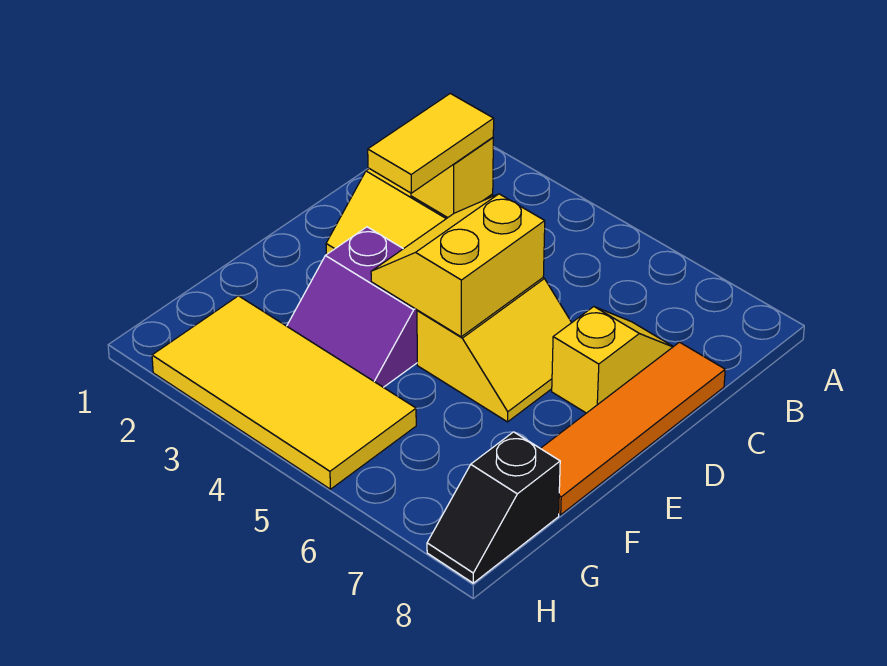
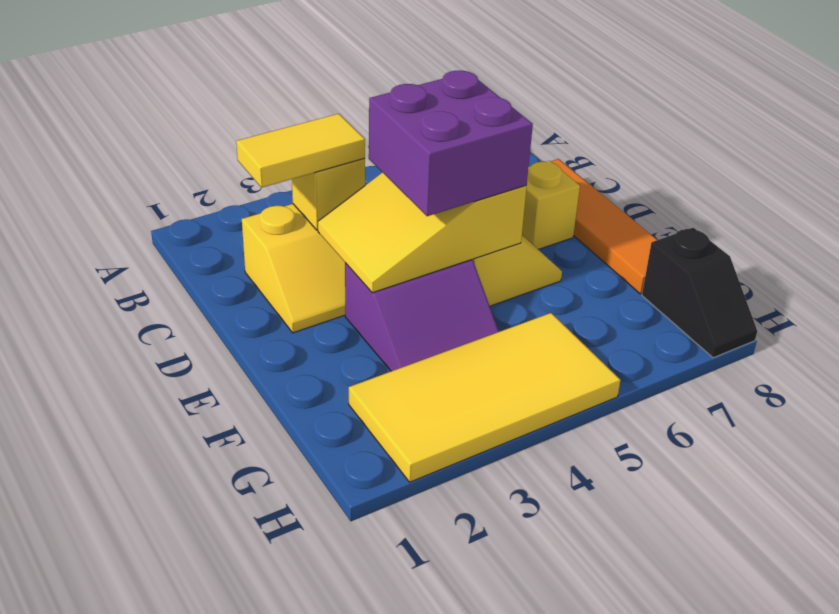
yellow 1x2 tile [368,94,494,193] -> yellow 1x2 tile turned to [236,114,365,188]
yellow 2x2 slope [371,194,545,337] -> yellow 2x3 slope [318,172,527,293]
none -> purple 2x2 brick [369,71,533,216]

